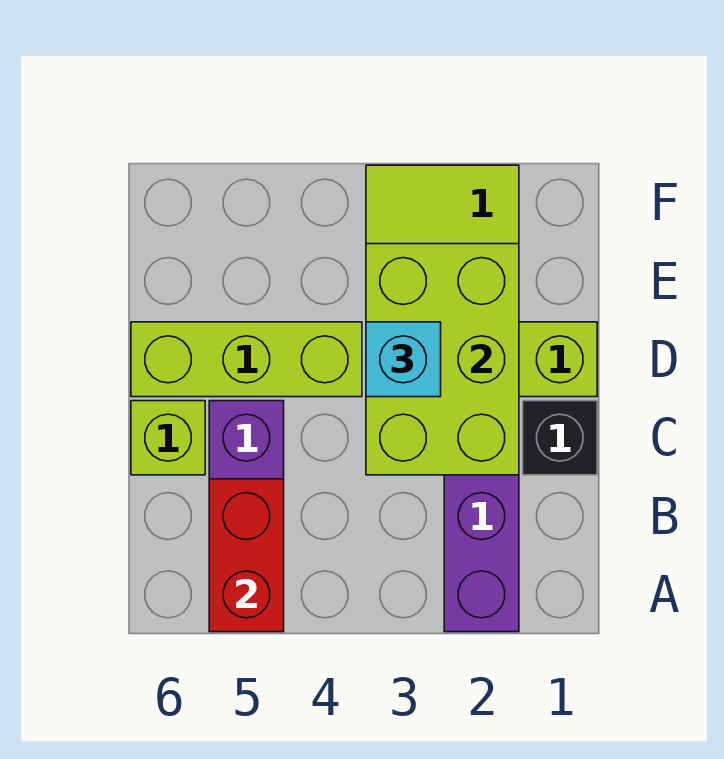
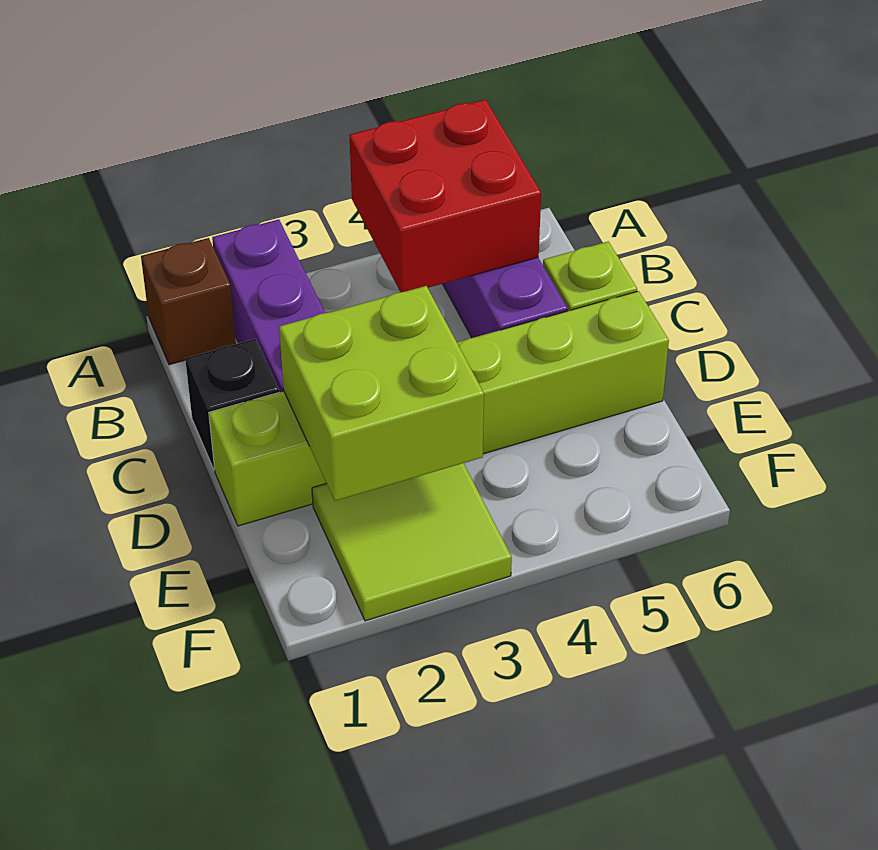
none -> brown 1x1 brick [141,238,236,365]
red 1x2 brick [209,479,284,632] -> red 2x2 brick [349,99,541,292]
lime 2x3 brick [366,244,519,475] -> lime 2x2 brick [279,286,484,501]
cyan 1x1 brick [366,322,441,397] -> none

